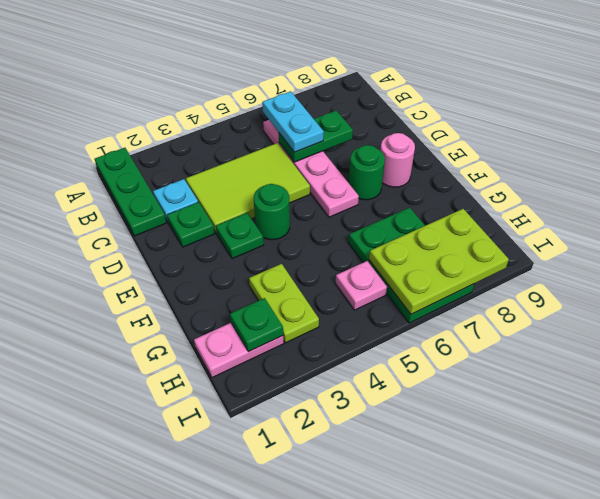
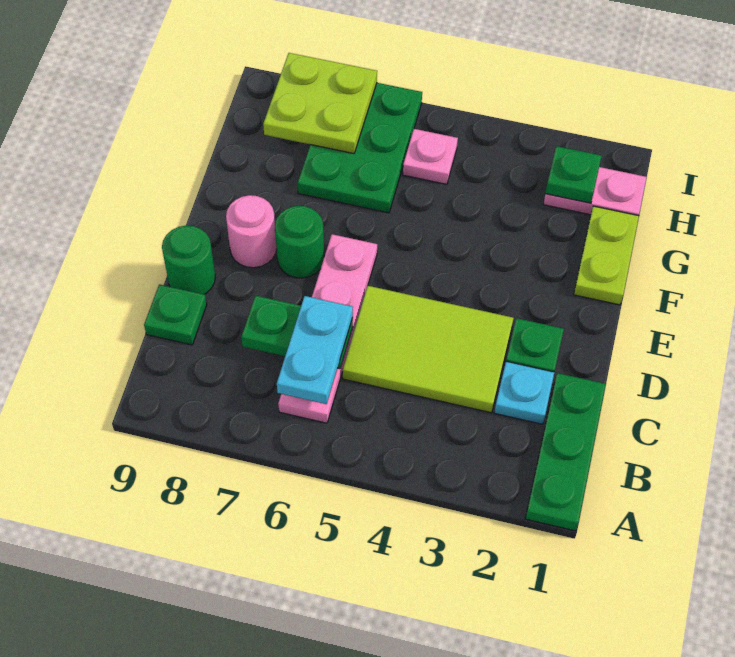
green 1x1 plate [216,213,264,259] -> green 1x1 plate moved to [144,284,207,345]
green 1x1 round brick [254,184,290,240] -> green 1x1 round brick moved to [162,226,215,294]
lime 1x2 plate [249,264,319,343] -> lime 1x2 plate moved to [574,206,639,305]
lime 2x3 plate [369,209,509,314] -> lime 2x2 plate [263,53,377,154]

